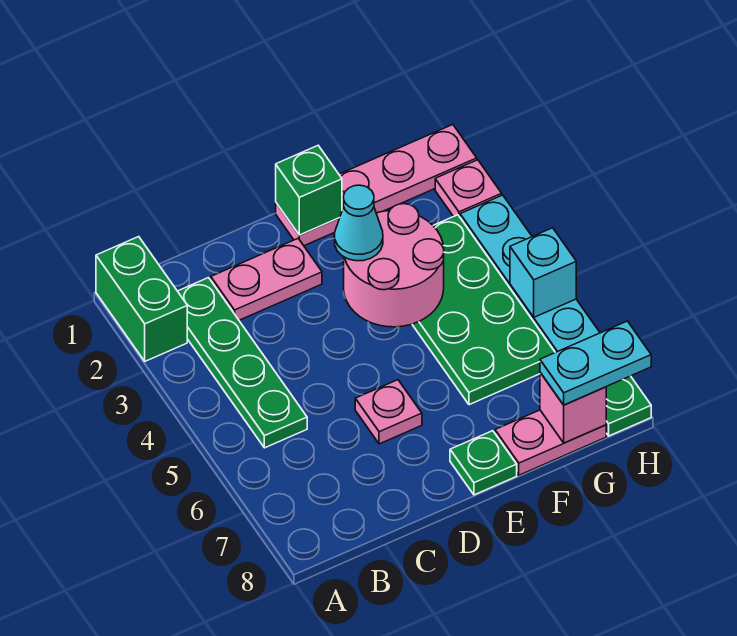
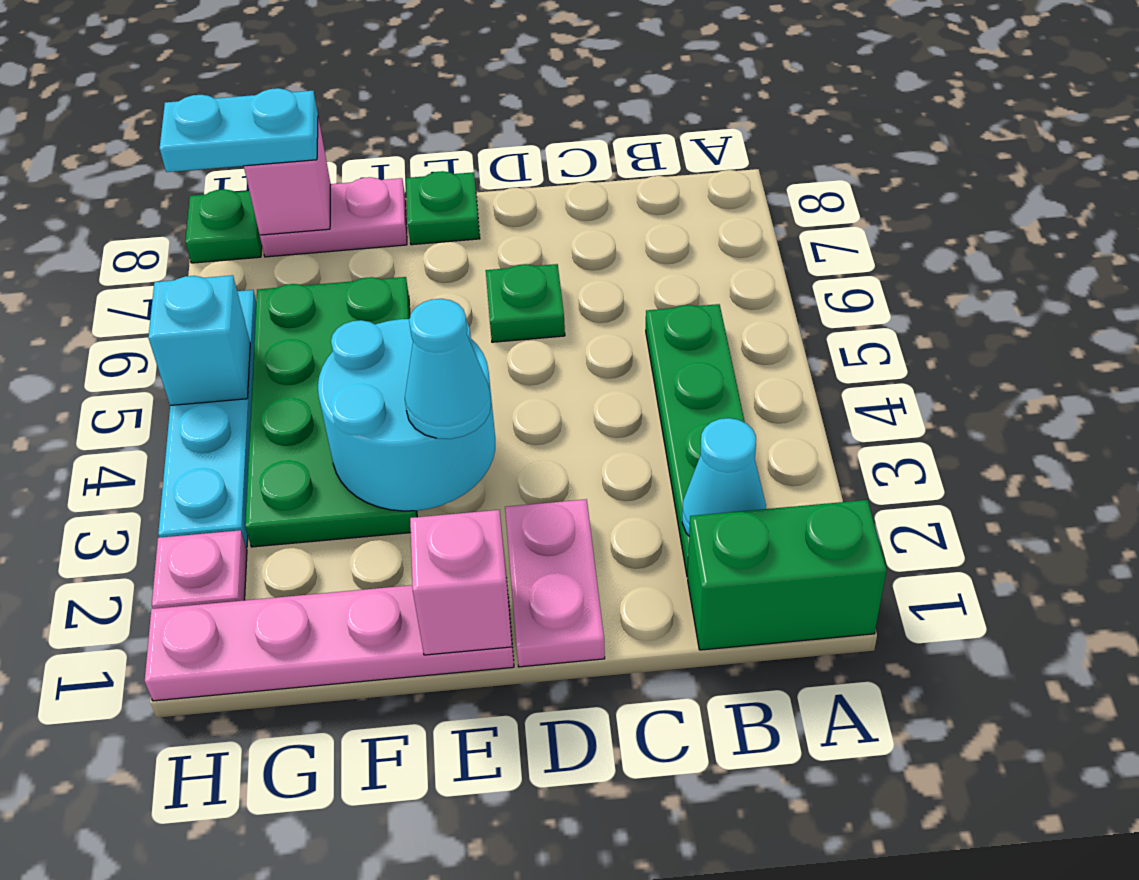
green 1x2 brick [96,237,187,361] -> green 1x2 brick turned to [688,500,887,650]
none -> cyan 1x1 cone [682,418,766,536]
pink 1x2 plate [211,239,322,320] -> pink 1x2 plate turned to [505,499,605,667]
pink 1x1 plate [355,380,422,444] -> green 1x1 plate [486,264,565,342]
green 1x1 brick [276,146,342,235] -> pink 1x1 brick [410,510,512,655]
pink 2x2 round brick [344,204,444,327] -> cyan 2x2 round brick [318,319,495,511]

